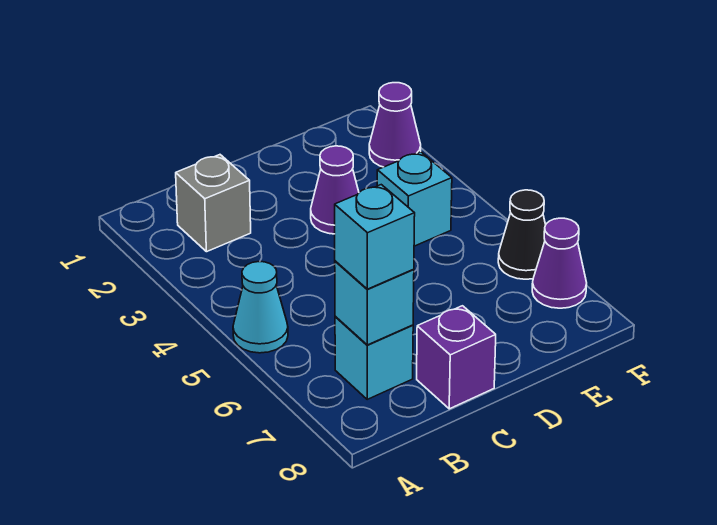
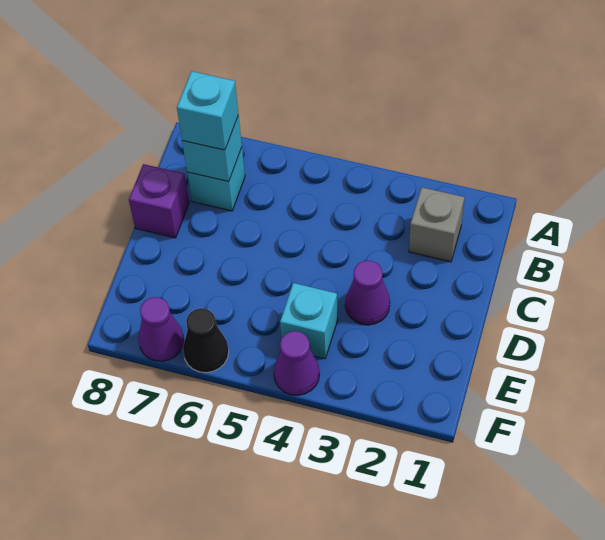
cyan 1x1 cone [233,262,288,353] -> none
purple 1x1 cone [369,83,421,167] -> purple 1x1 cone moved to [274,331,320,395]

